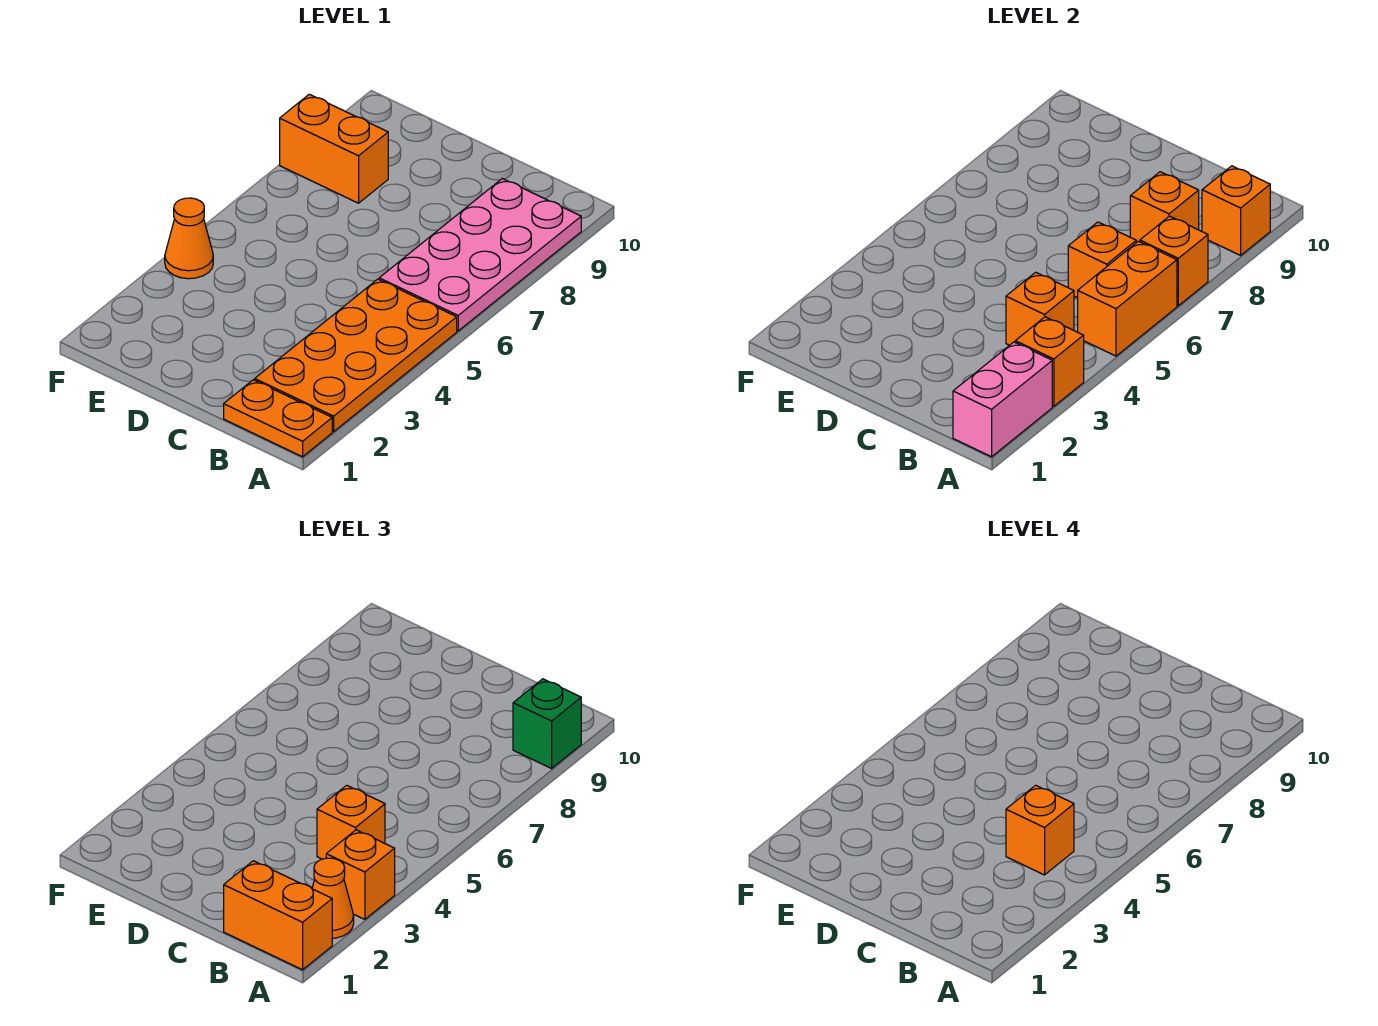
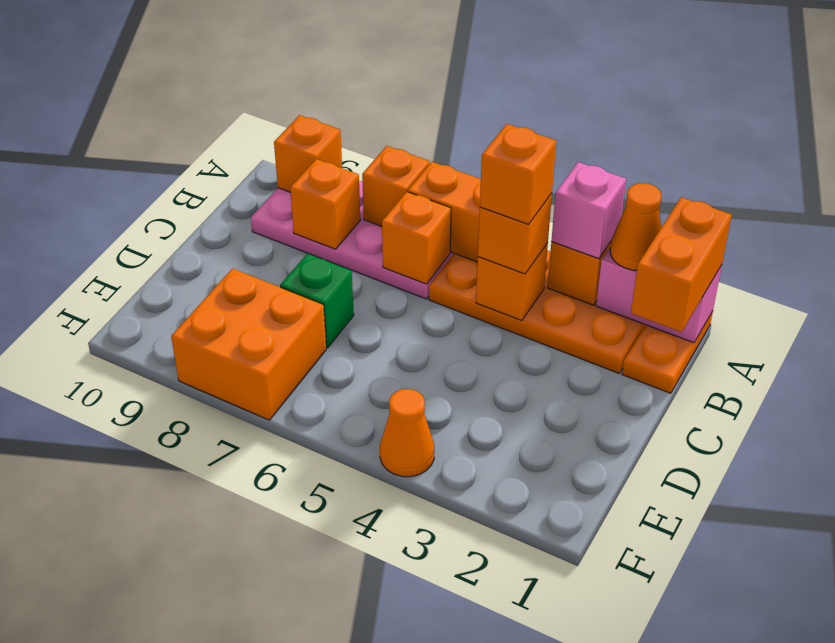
orange 1x1 brick [326,830,395,919] -> pink 1x1 brick [551,162,626,259]
green 1x1 brick [513,679,581,768] -> green 1x1 brick moved to [280,253,354,348]
orange 1x2 brick [280,94,388,203] -> orange 2x2 brick [171,268,326,420]

